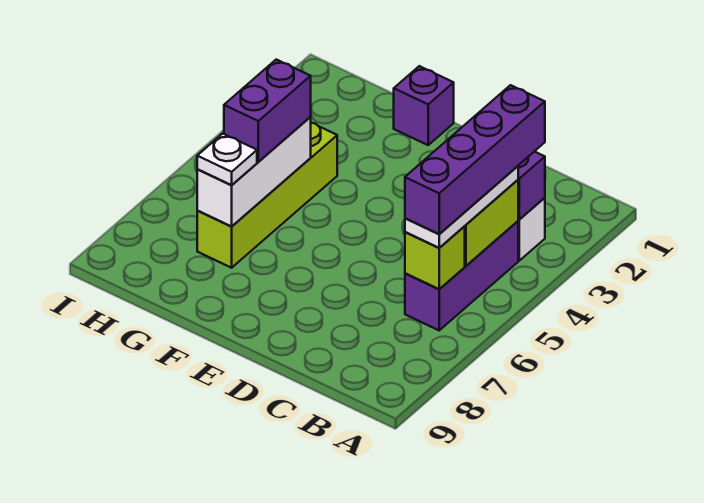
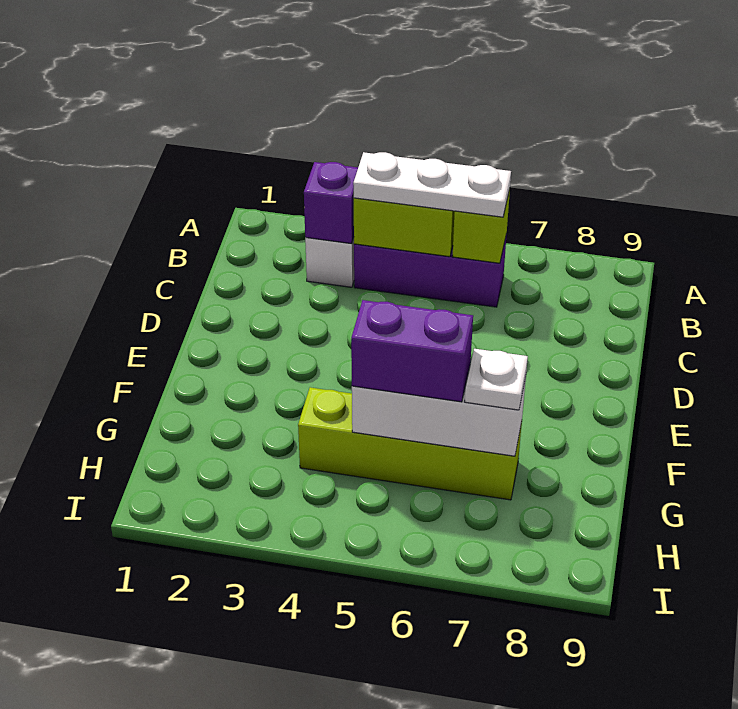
purple 1x4 brick [405,85,545,234] -> none
purple 1x1 brick [394,66,454,145] -> none

